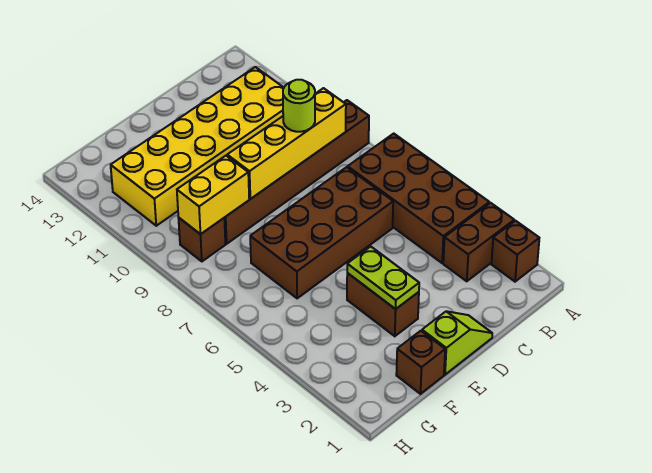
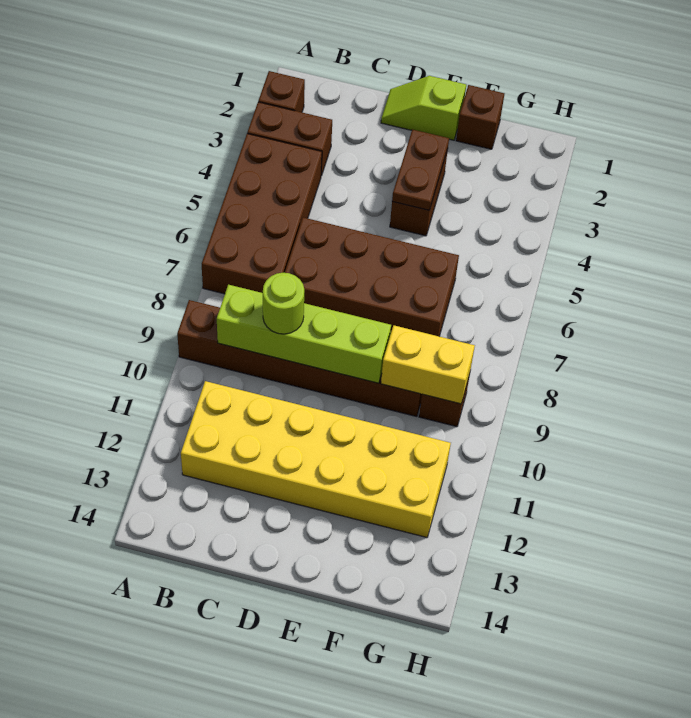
yellow 1x4 brick [227,88,346,199] -> lime 1x4 brick [217,285,391,383]
lime 1x2 plate [347,246,419,309] -> brown 1x2 plate [392,129,449,210]

